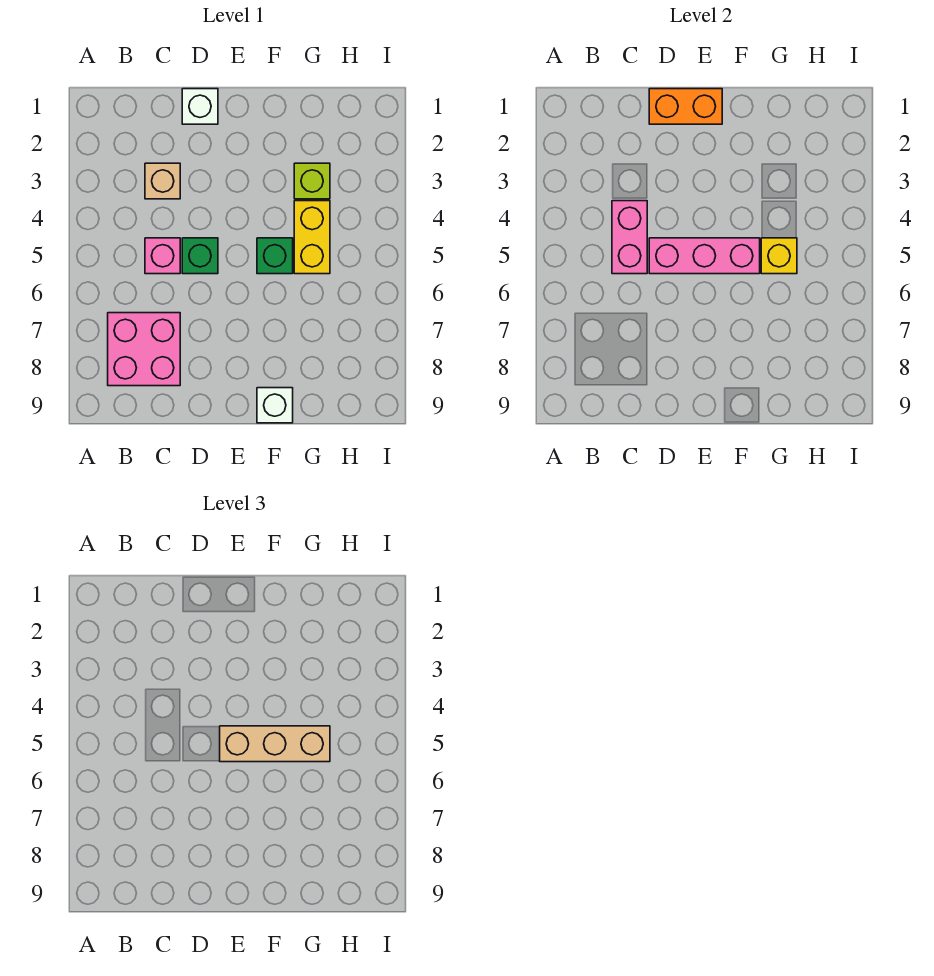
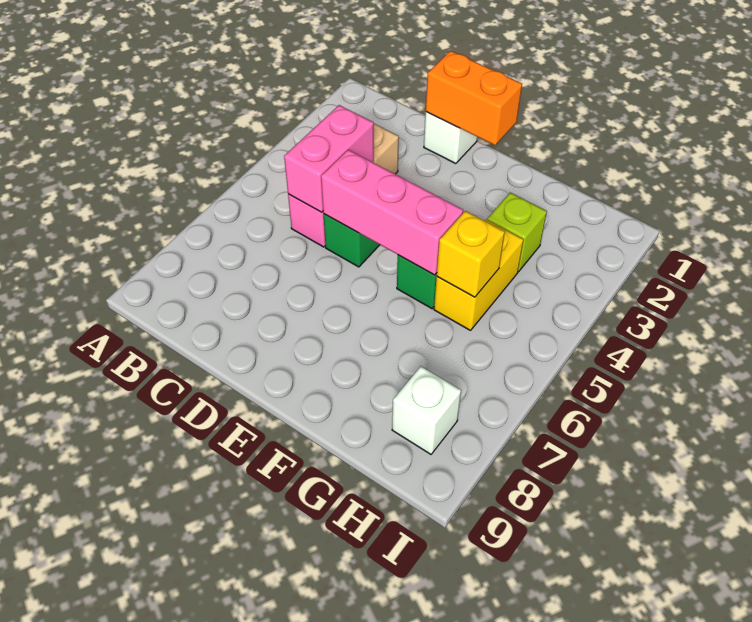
pink 2x2 brick [108,313,180,386] -> none
tan 1x3 brick [220,726,330,762] -> none
white 1x1 brick [257,388,293,423] -> white 1x1 brick moved to [392,366,461,454]

